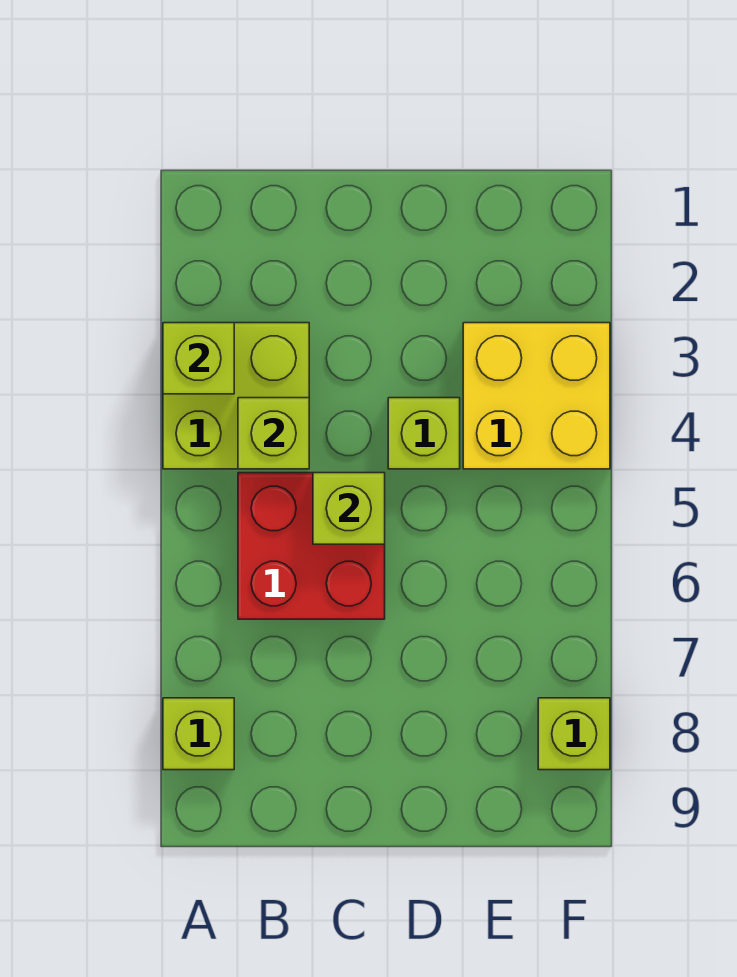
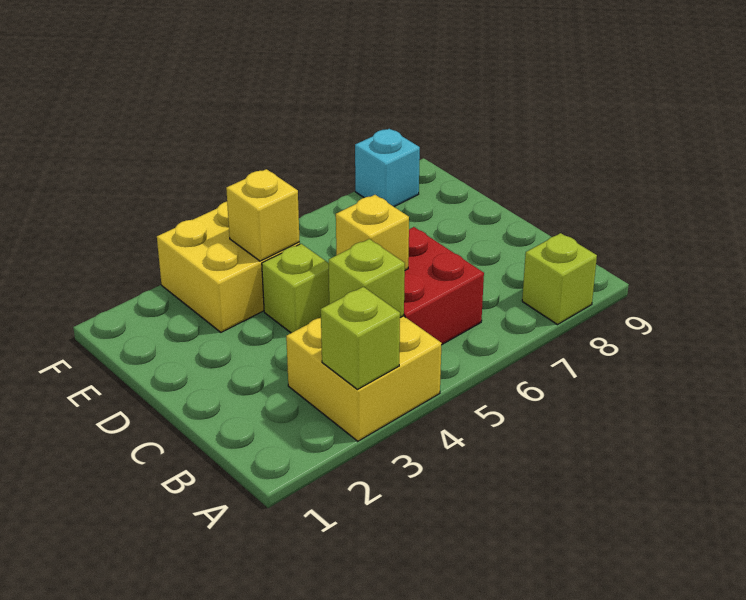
lime 2x2 brick [163,323,309,469] -> yellow 2x2 brick [286,316,442,441]
lime 1x1 brick [313,473,385,544] -> yellow 1x1 brick [336,195,409,270]
none -> yellow 1x1 brick [226,169,300,261]
lime 1x1 brick [538,698,610,770] -> cyan 1x1 brick [355,129,420,207]

